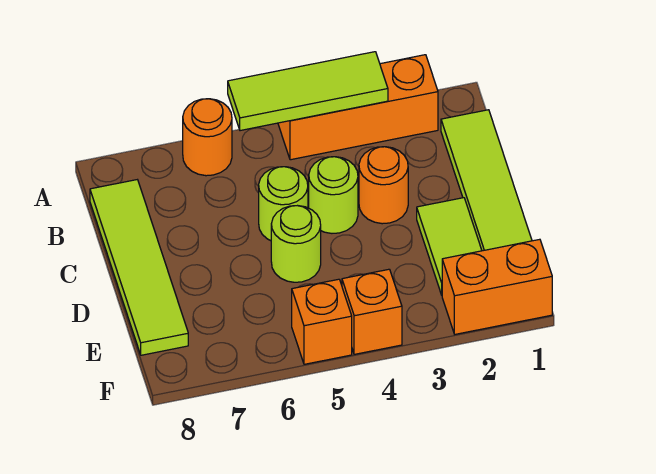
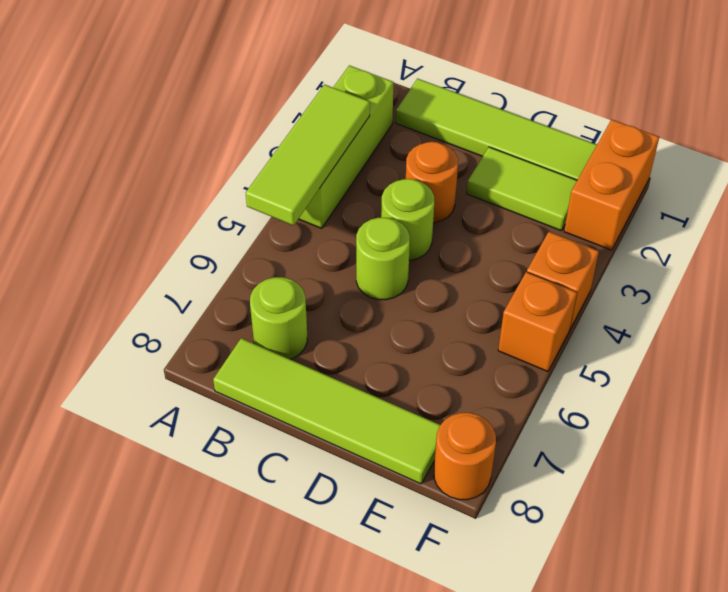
orange 1x3 brick [278,55,438,160] -> lime 1x3 brick [299,65,394,228]
orange 1x1 round brick [183,99,232,176] -> orange 1x1 round brick moved to [434,413,496,500]
lime 1x1 round brick [271,206,321,282] -> lime 1x1 round brick moved to [250,277,307,359]

